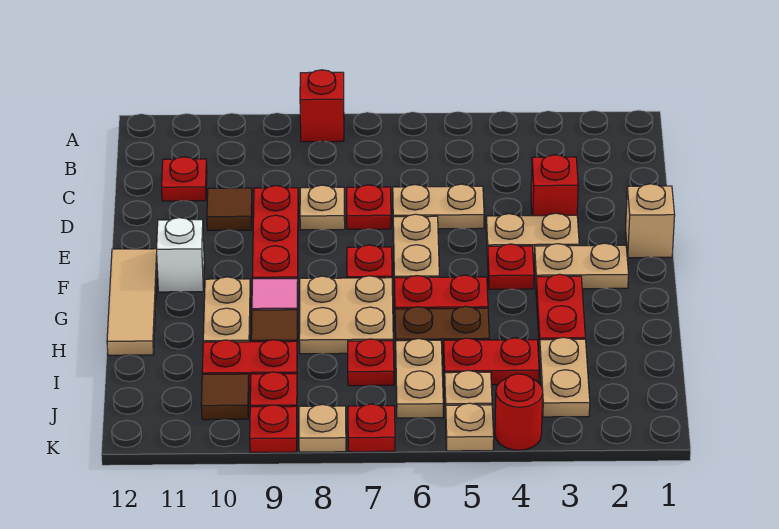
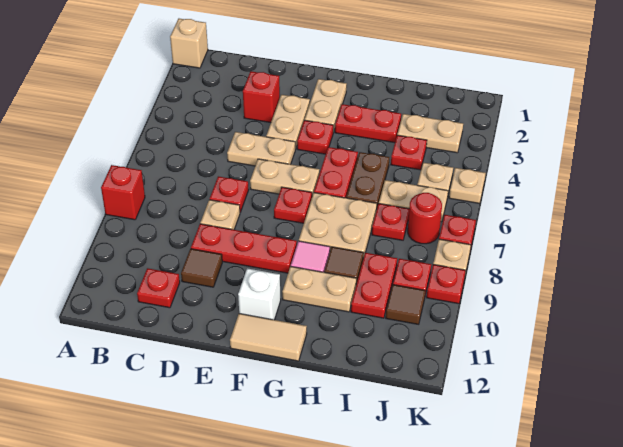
tan 1x2 plate [393,184,484,229] -> tan 1x2 plate turned to [227,132,295,166]
tan 1x1 brick [626,184,675,258] -> tan 1x1 brick moved to [170,19,208,68]
tan 1x3 tile [107,249,157,355] -> tan 1x2 tile [230,314,307,361]
red 1x2 plate [444,338,539,385] -> red 1x1 plate [391,135,427,170]
red 1x1 round brick [495,374,543,450] -> red 1x1 round brick moved to [408,193,442,244]

